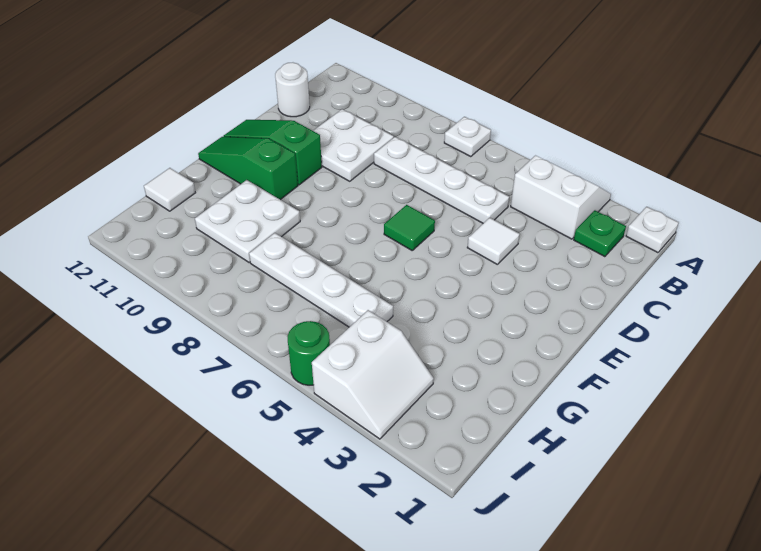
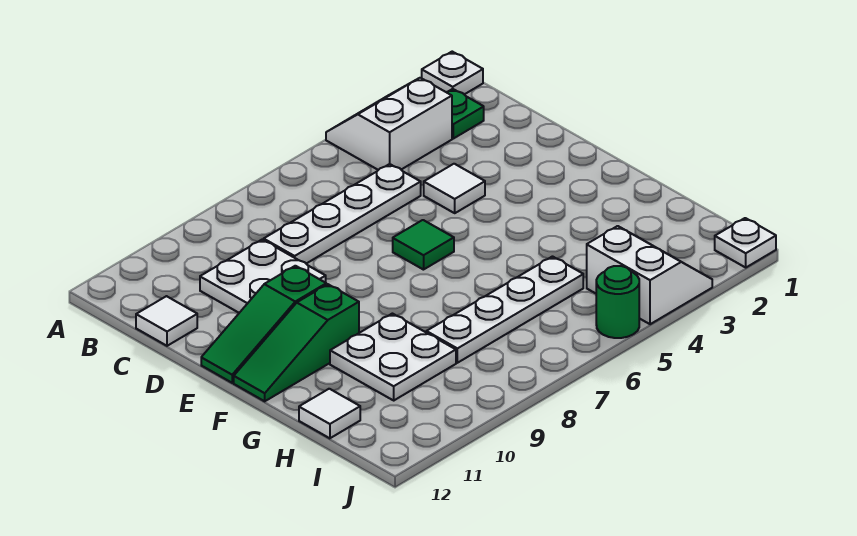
white 1x1 plate [444,117,491,157] -> white 1x1 plate moved to [715,218,776,267]
white 1x1 round brick [275,63,310,117] -> white 1x1 tile [136,296,197,346]

